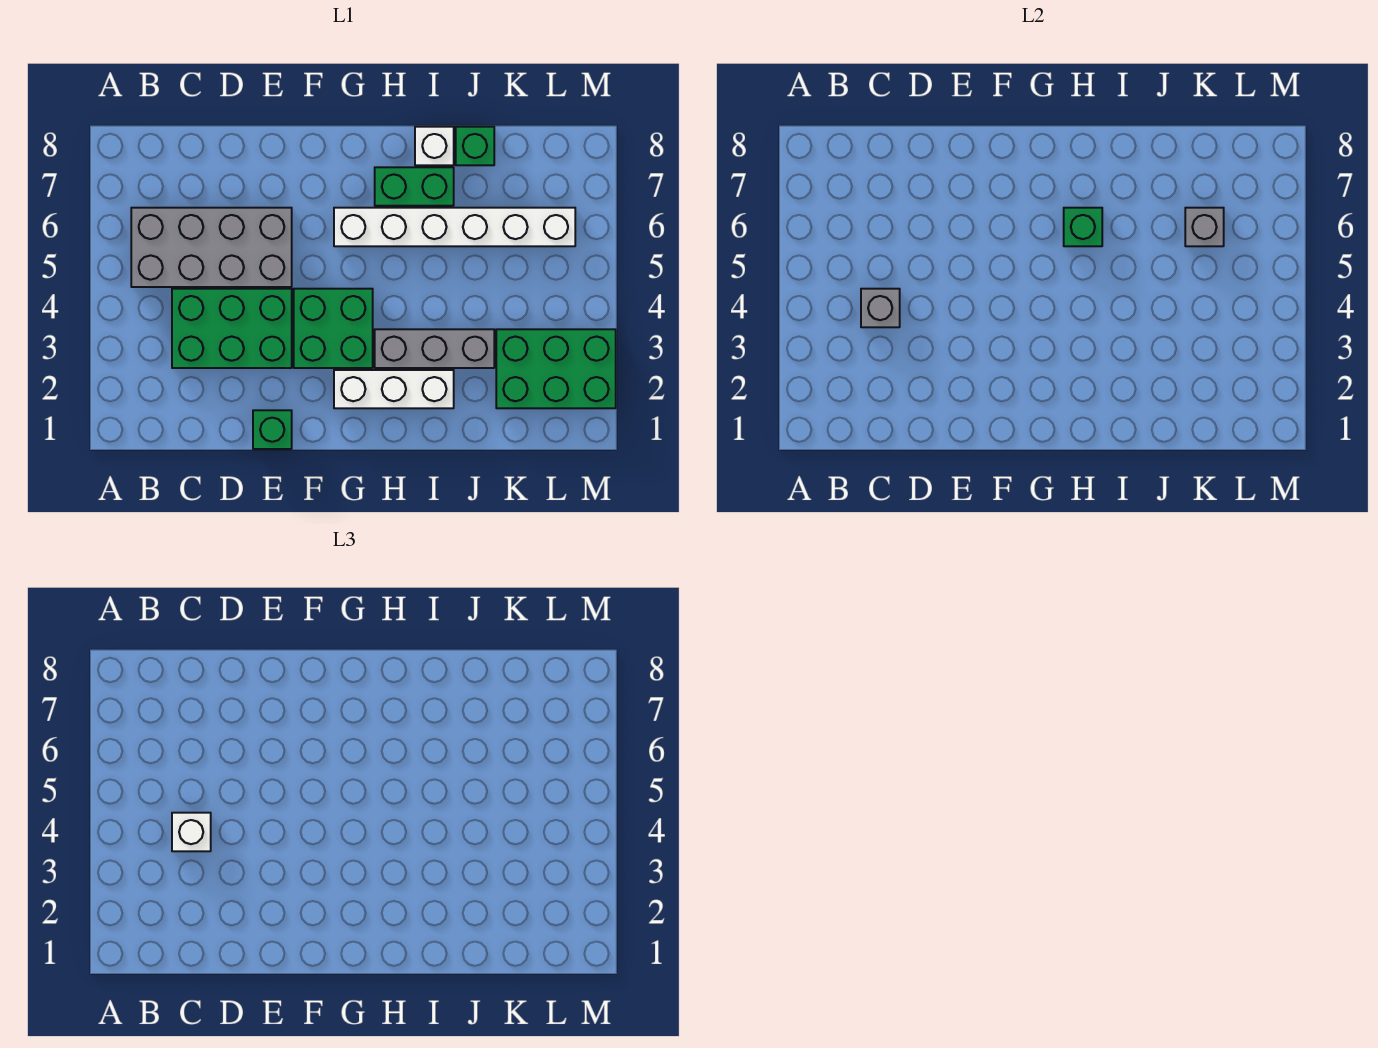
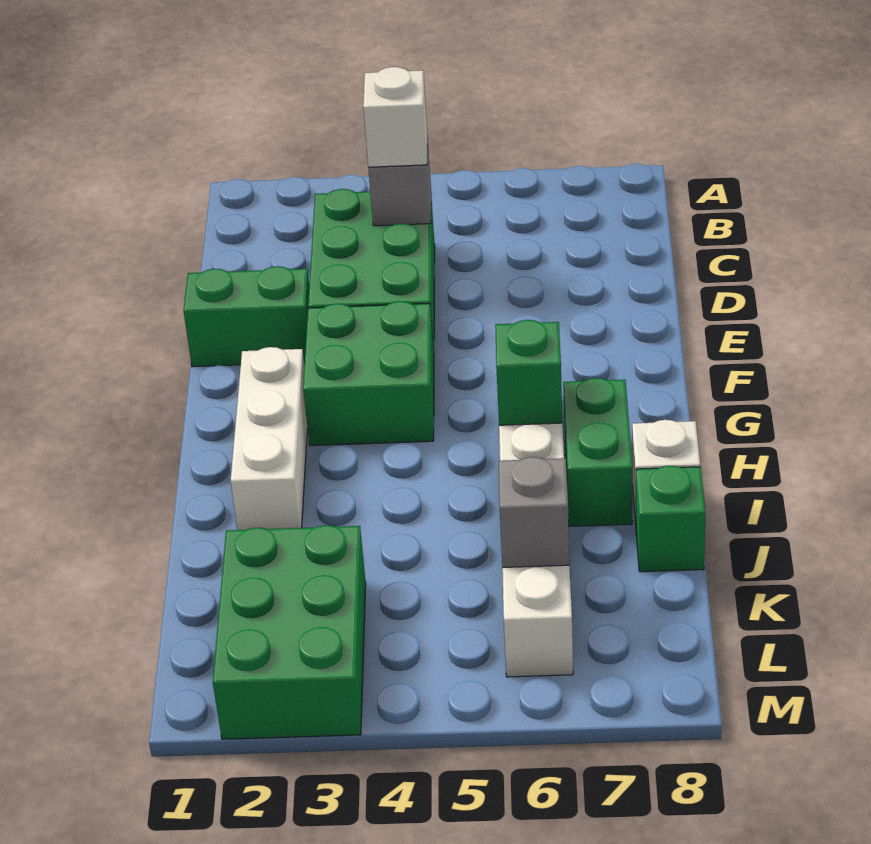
grey 2x4 brick [131,208,292,287] -> none
green 1x1 brick [253,410,292,449] -> green 1x2 brick [183,266,309,367]
grey 1x3 brick [375,329,494,368] -> none

